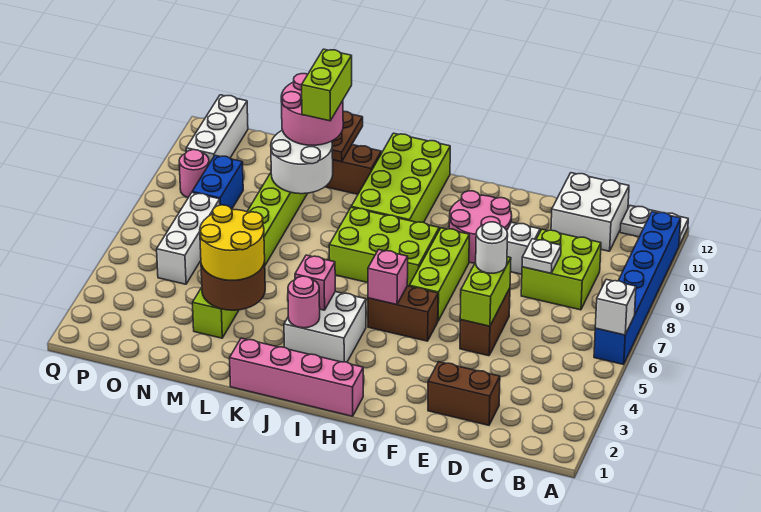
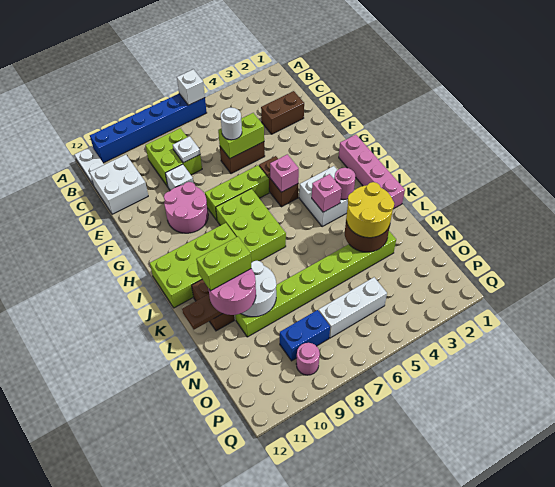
brown 1x2 brick [428,362,500,425] -> brown 1x2 brick turned to [261,91,304,134]
white 1x3 brick [186,95,248,164] -> none

